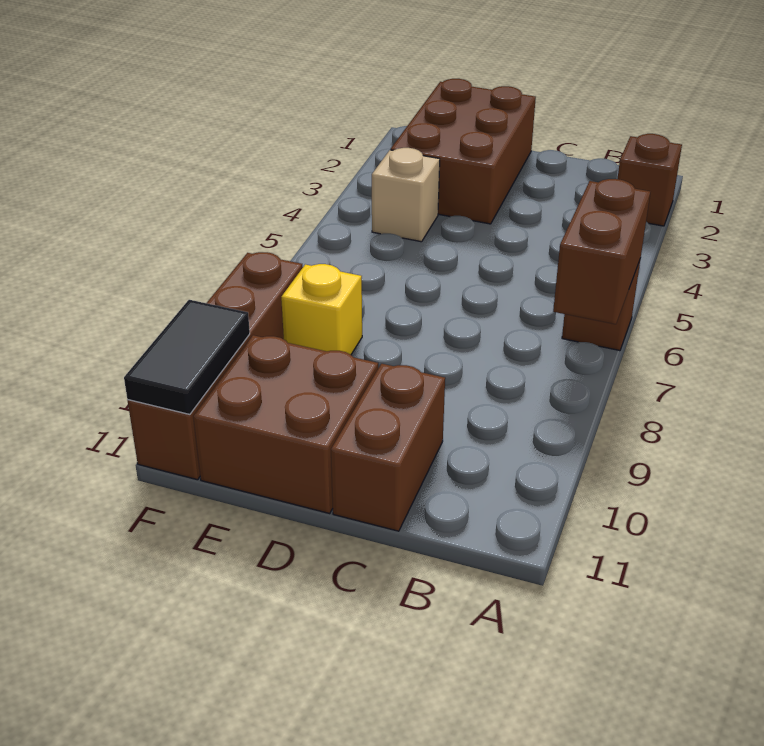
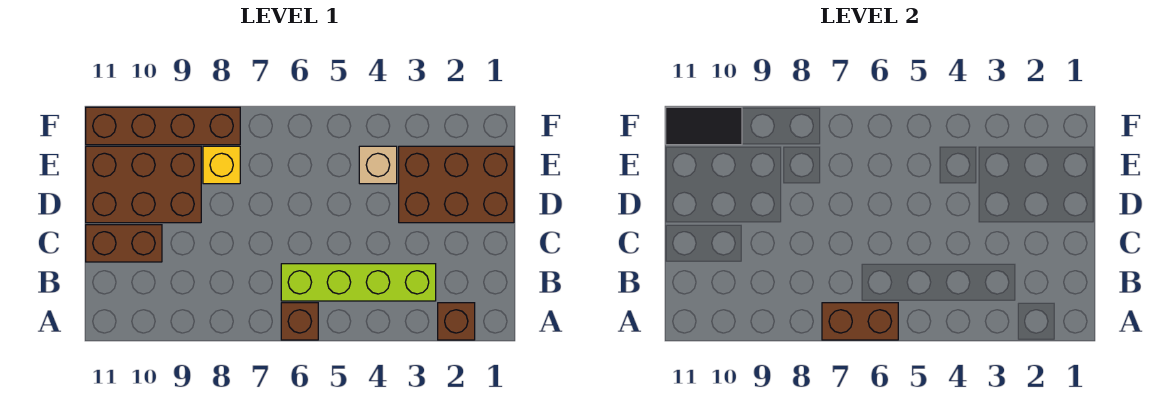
none -> lime 1x4 brick [281,264,436,301]
brown 2x2 brick [193,335,378,513] -> brown 2x3 brick [86,146,201,223]

